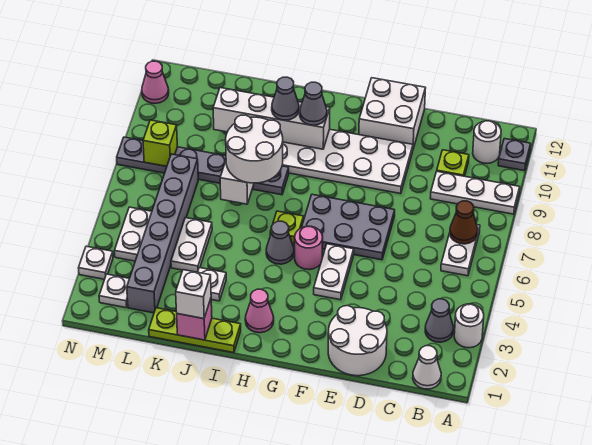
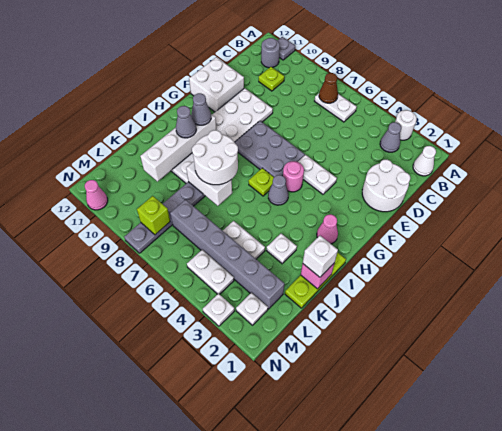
white 1x3 plate [430,171,520,214] -> none
white 1x1 round brick [473,121,501,164] -> grey 1x1 round brick [261,38,280,68]
grey 2x3 plate [302,194,395,260] -> grey 2x3 plate turned to [235,121,305,177]

